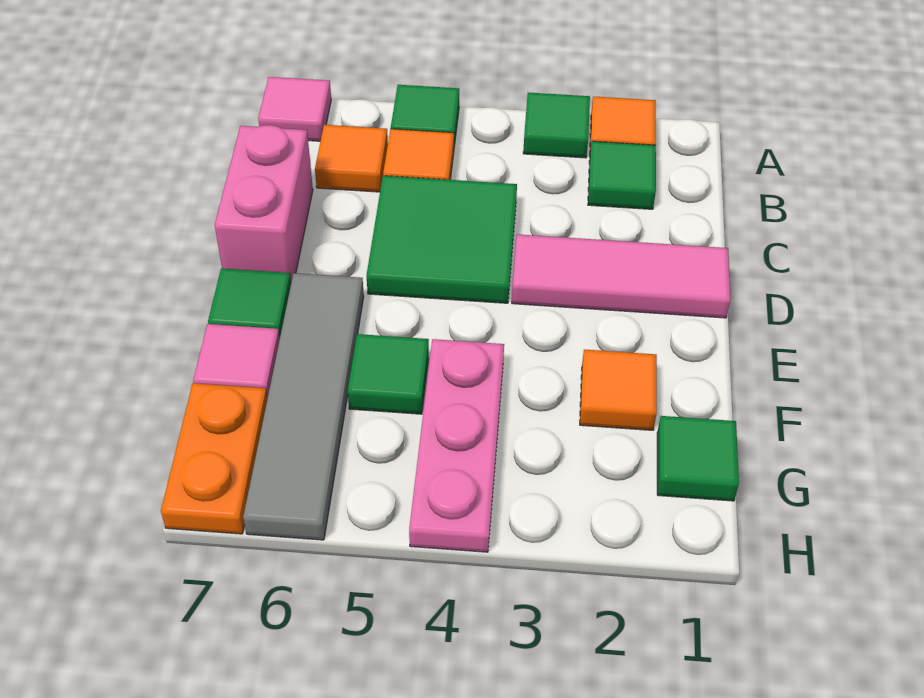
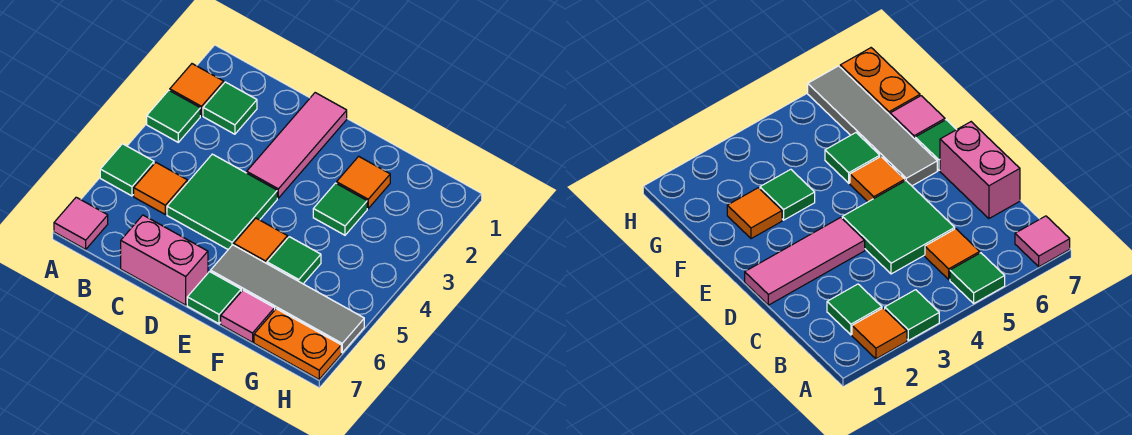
orange 1x1 tile [315,125,388,192] -> orange 1x1 tile moved to [234,218,288,264]
pink 1x3 plate [409,339,504,552] -> none
green 1x1 tile [657,416,739,501] -> green 1x1 tile moved to [313,183,367,235]

